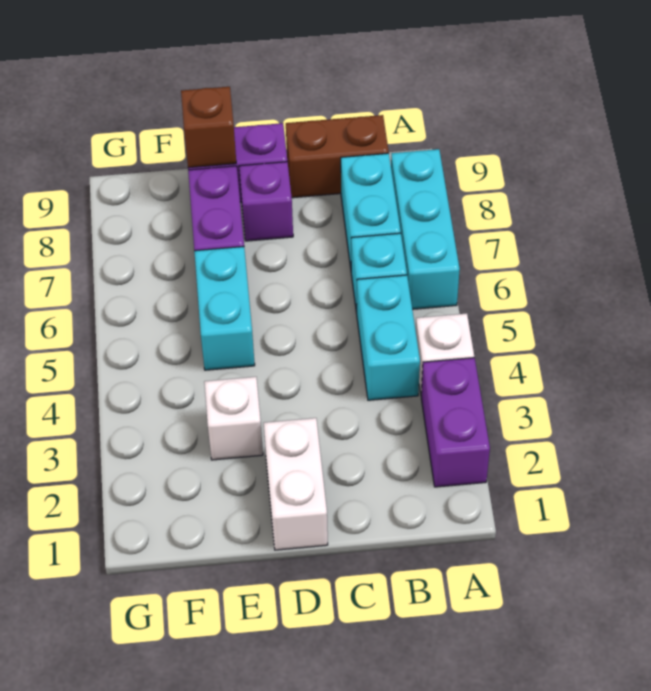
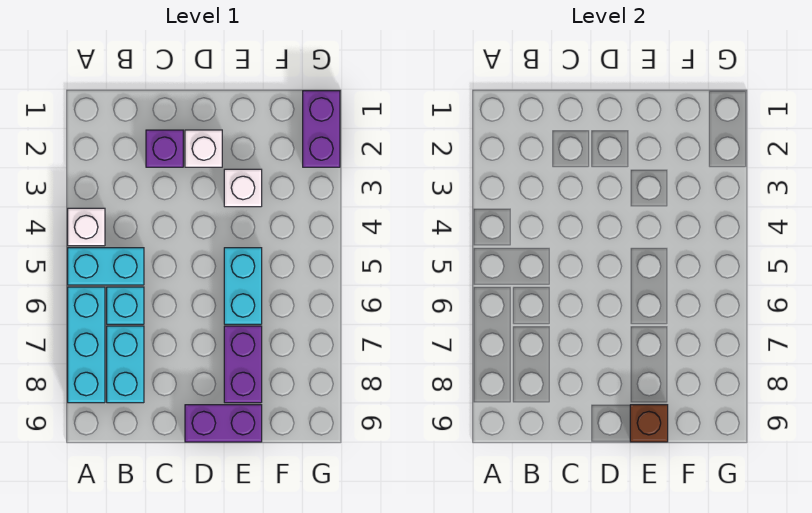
purple 1x2 brick [421,358,490,487] -> purple 1x2 brick moved to [303,91,340,167]
cyan 1x2 brick [357,275,420,400] -> cyan 1x2 brick turned to [68,248,144,285]
brown 1x2 brick [286,115,389,198] -> none
white 1x2 brick [264,418,328,550] -> white 1x1 brick [185,130,222,167]
purple 1x1 brick [239,162,293,241] -> purple 1x1 brick moved to [146,130,183,167]

